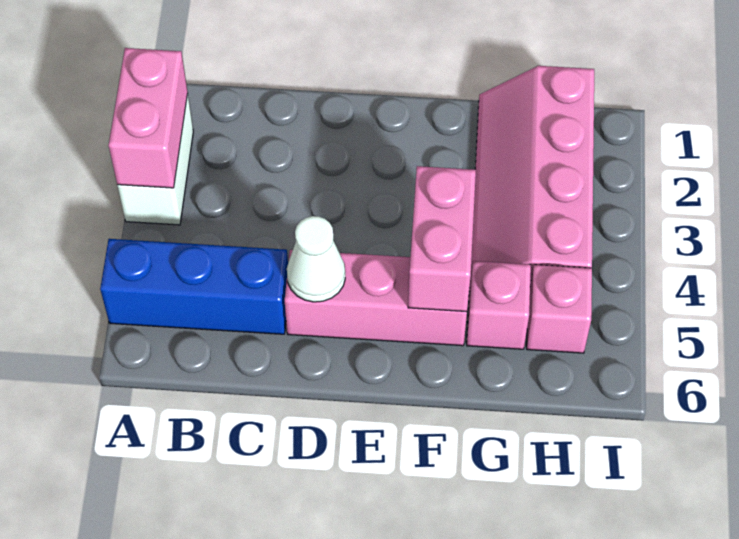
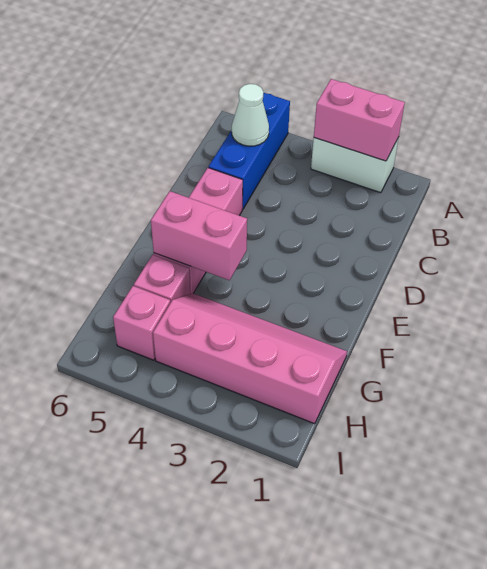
white 1x1 cone [287,216,345,302] -> white 1x1 cone moved to [232,84,269,146]

